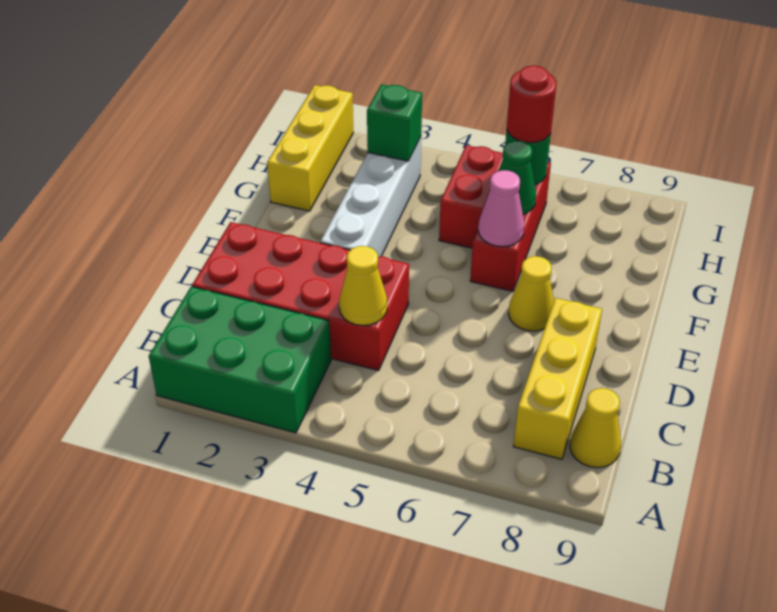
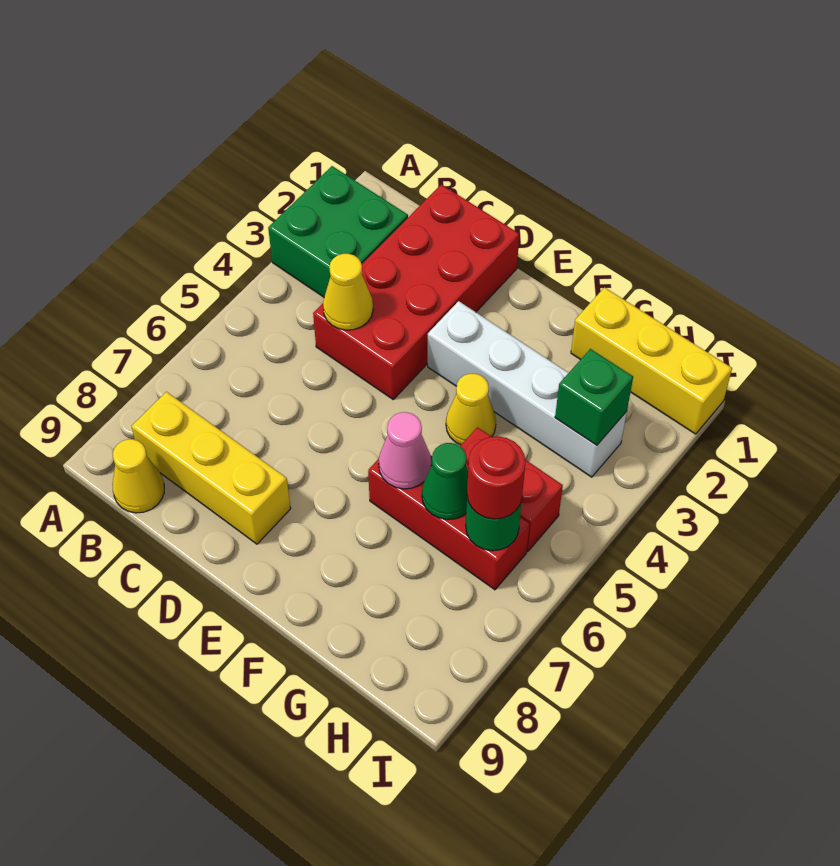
green 2x3 brick [149,286,331,433] -> green 2x2 brick [268,166,408,297]
yellow 1x1 cone [509,256,554,331] -> yellow 1x1 cone moved to [446,374,496,445]

